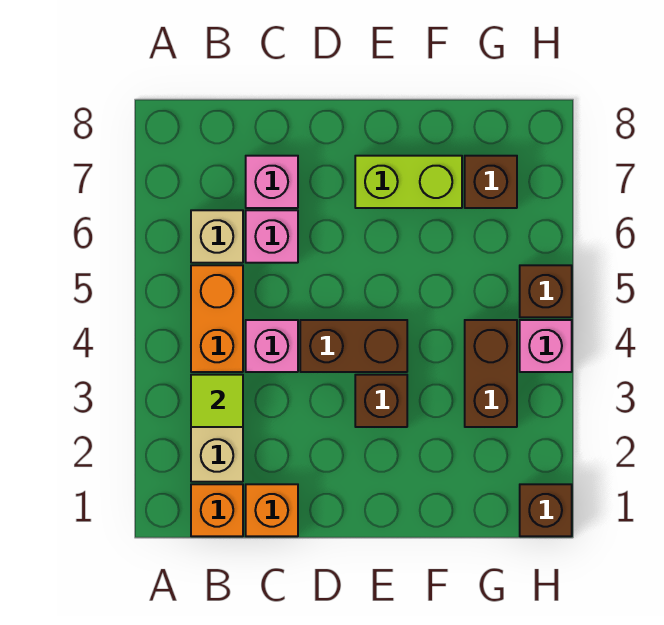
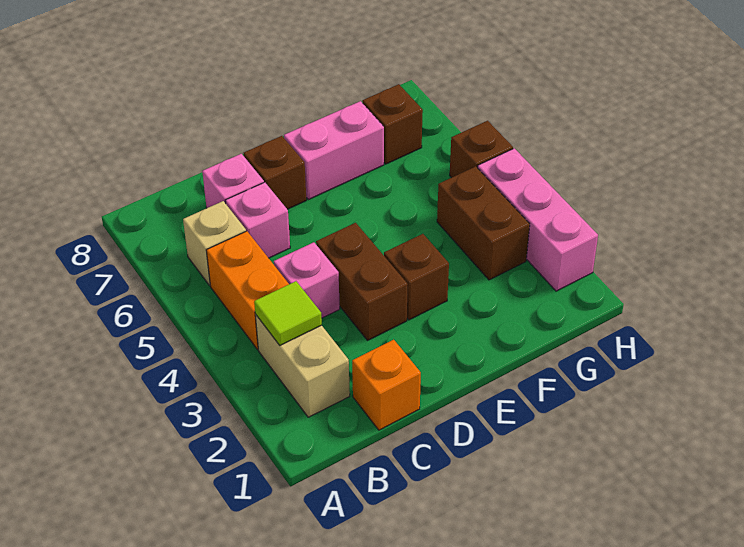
orange 1x1 brick [191,484,243,536] -> none
brown 1x2 brick [300,320,407,372] -> brown 1x2 brick turned to [316,223,408,341]
lime 1x2 brick [355,156,462,208] -> pink 1x2 brick [284,101,384,200]
brown 1x1 brick [520,484,572,536] -> brown 1x1 brick moved to [243,136,306,209]
pink 1x1 brick [520,320,572,372] -> pink 1x3 brick [478,148,598,291]

